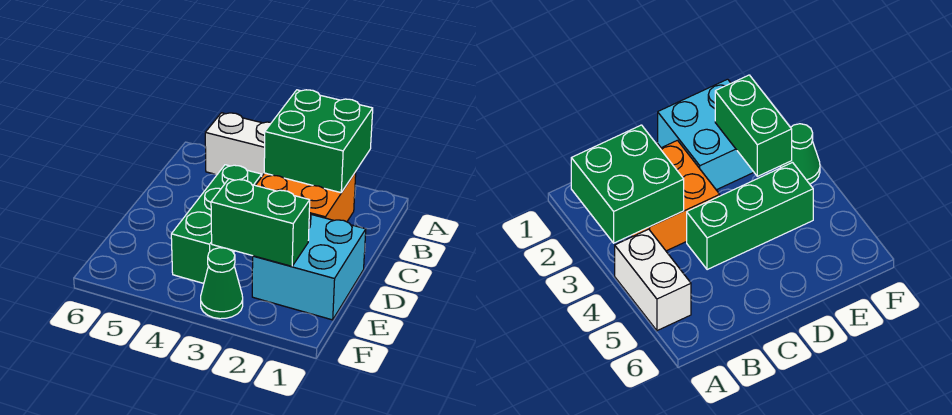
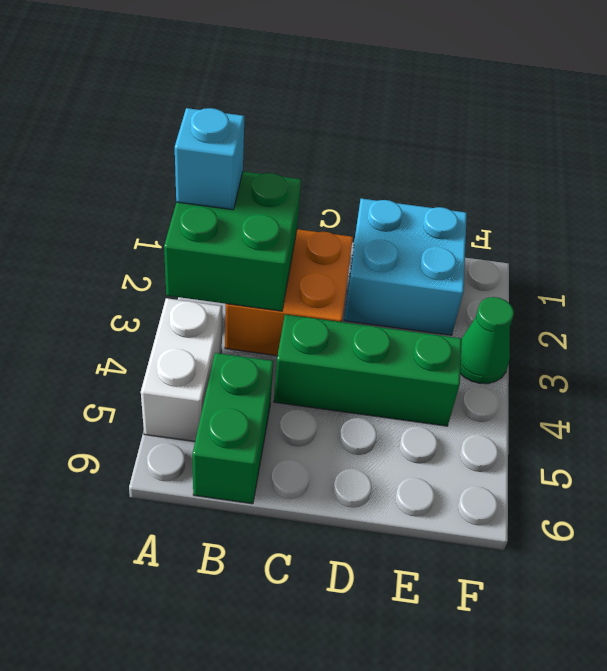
none -> cyan 1x1 brick [175,108,245,210]
green 1x2 brick [211,179,310,266] -> green 1x2 brick moved to [192,353,274,504]

